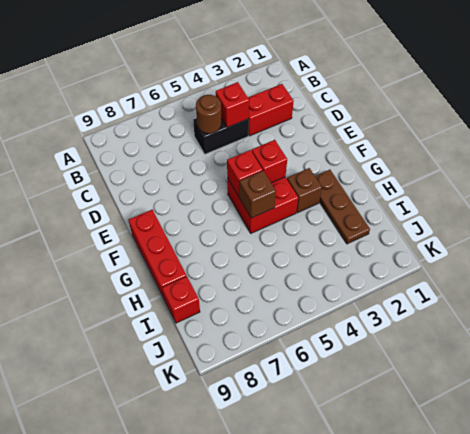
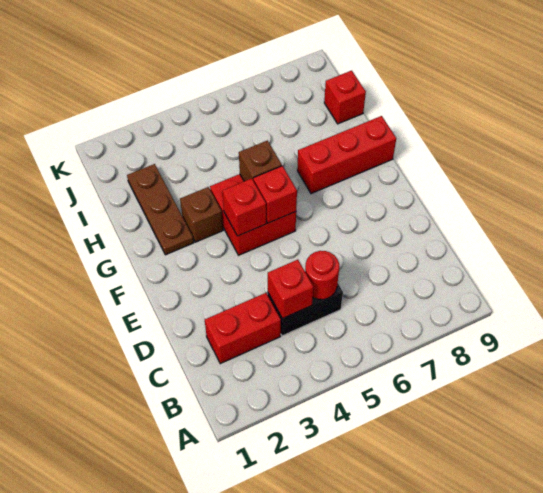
brown 1x1 round brick [196,95,222,134] -> red 1x1 round brick [305,251,339,300]
red 1x3 brick [129,210,187,298] -> red 1x3 brick turned to [297,116,396,194]

